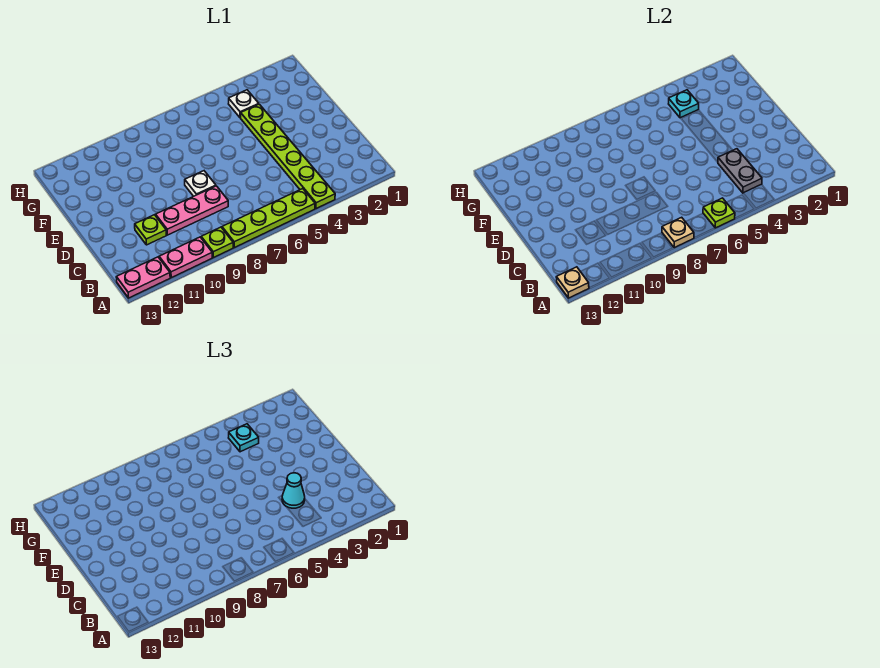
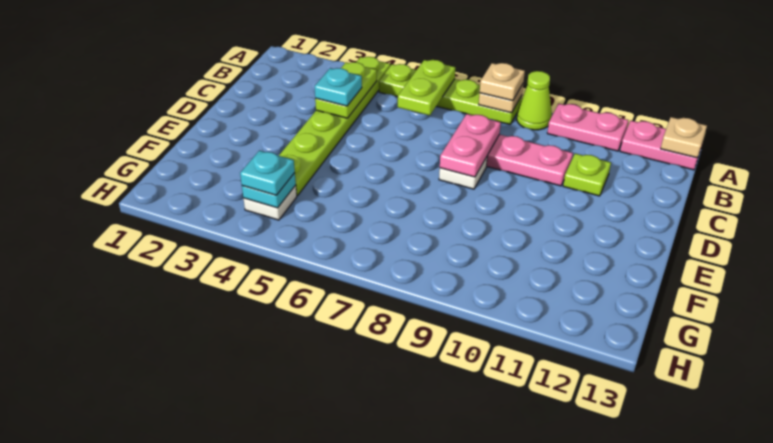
lime 1x1 plate [703,198,735,228] -> lime 1x2 plate [397,60,455,115]
none -> tan 1x1 plate [480,63,525,101]
lime 1x1 plate [201,227,233,258] -> lime 1x1 cone [517,71,552,130]
grey 1x2 plate [718,149,762,193] -> lime 1x2 plate [315,62,377,118]
cyan 1x1 cone [282,473,305,508] -> cyan 1x1 plate [315,68,362,106]
none -> pink 1x2 plate [440,114,501,177]

